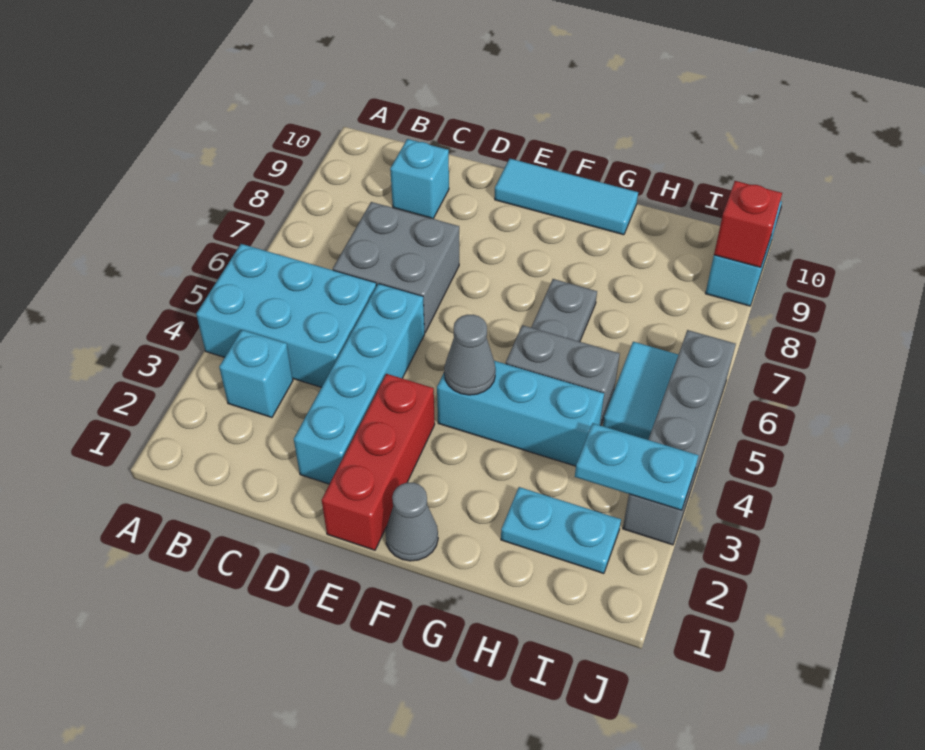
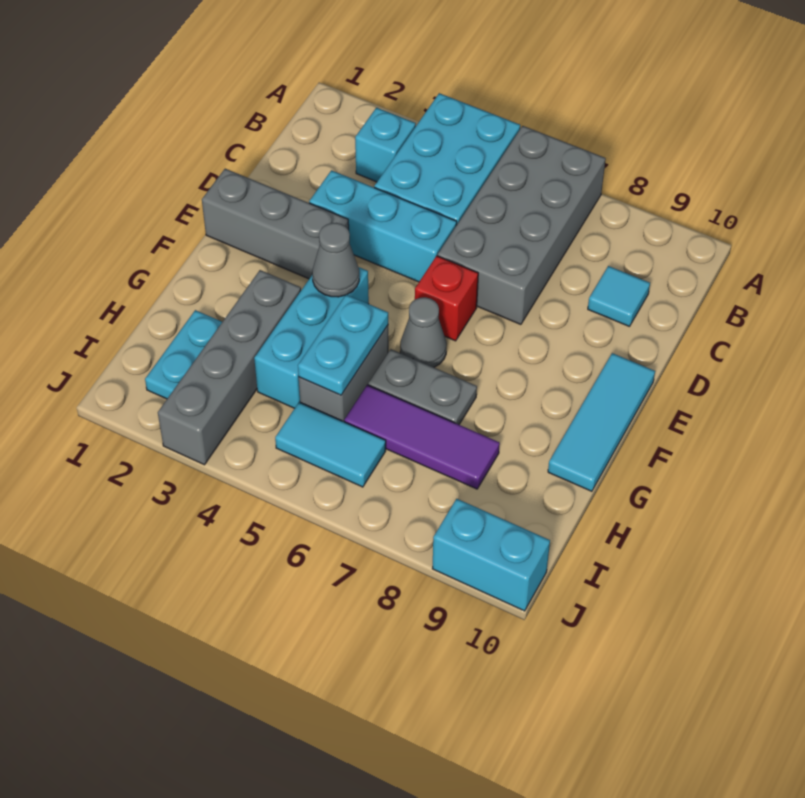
grey 2x2 brick [333,202,459,332] -> grey 2x4 brick [438,126,606,325]
cyan 1x1 brick [390,139,449,219] -> cyan 1x1 tile [588,266,650,327]
cyan 1x4 brick [294,284,425,484] -> cyan 1x3 brick [309,170,457,282]
red 1x3 brick [322,374,435,550] -> grey 1x3 brick [202,169,349,279]
grey 1x1 cone [385,483,438,561] -> grey 1x1 cone moved to [400,297,447,367]
none -> purple 1x3 tile [344,385,500,489]
cyan 1x2 plate [575,423,699,510] -> cyan 1x2 plate moved to [298,295,388,395]
grey 1x4 brick [623,330,736,545] -> grey 1x4 brick turned to [158,270,301,465]
red 1x1 brick [714,181,782,267] -> red 1x1 brick moved to [415,256,478,341]

